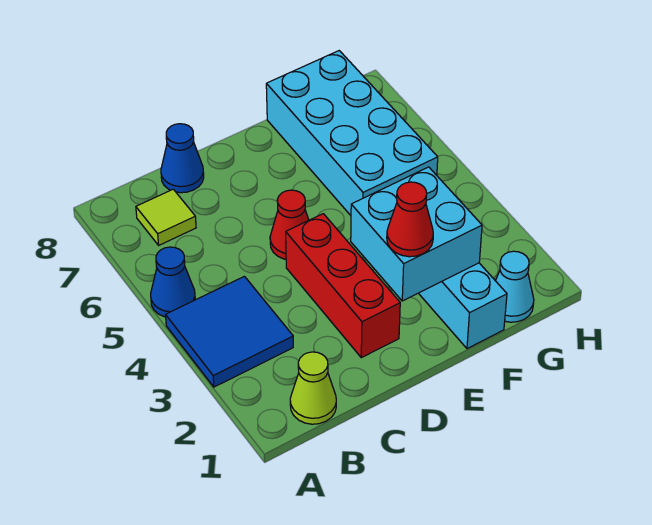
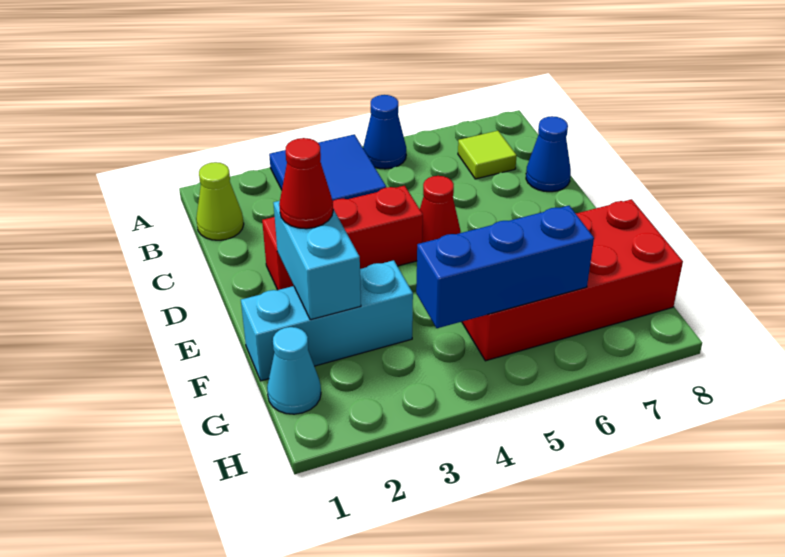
cyan 2x2 brick [351,167,482,301] -> cyan 1x2 brick [273,201,361,320]
cyan 2x4 brick [266,51,438,215] -> red 2x4 brick [462,199,683,361]
none -> blue 1x3 brick [416,206,594,328]

